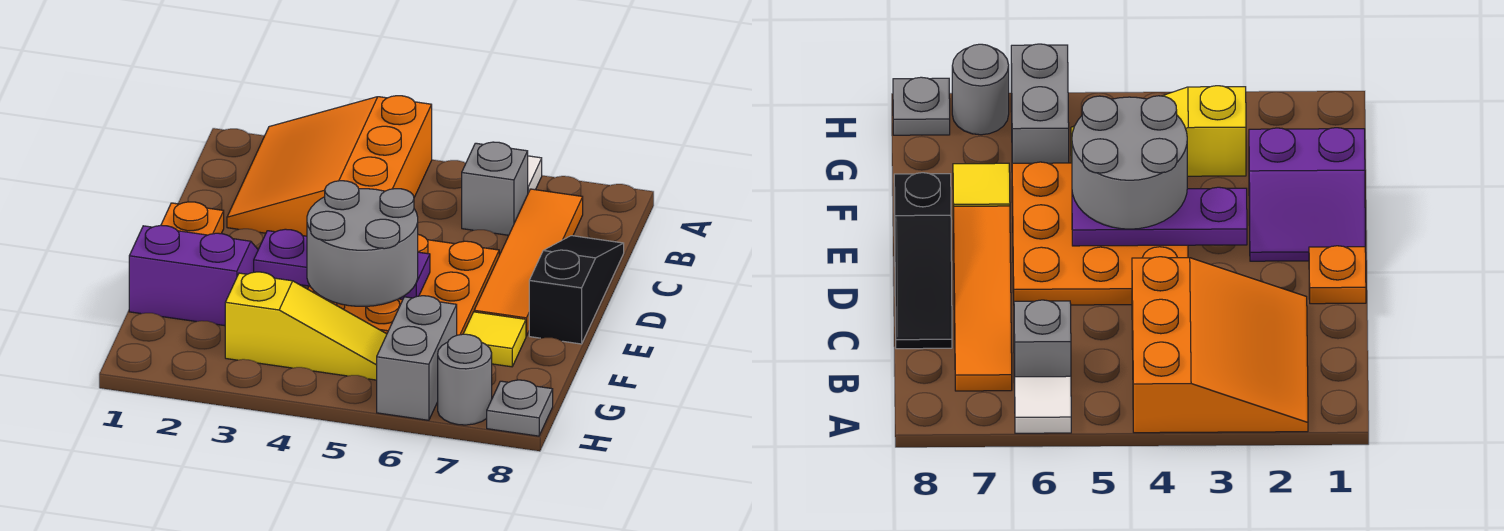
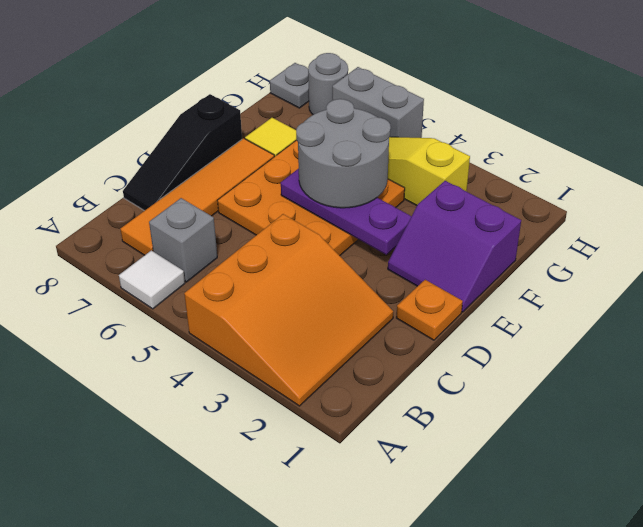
grey 1x2 brick [377,296,457,420] -> grey 1x2 brick turned to [332,67,424,138]

